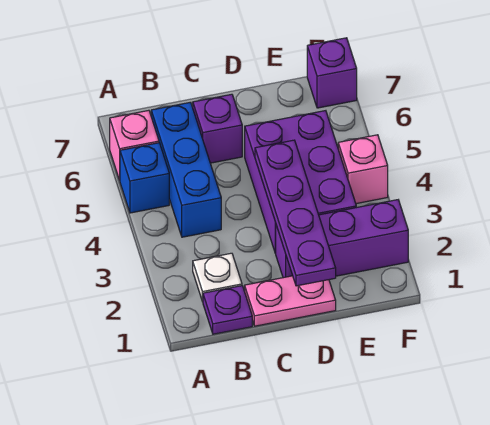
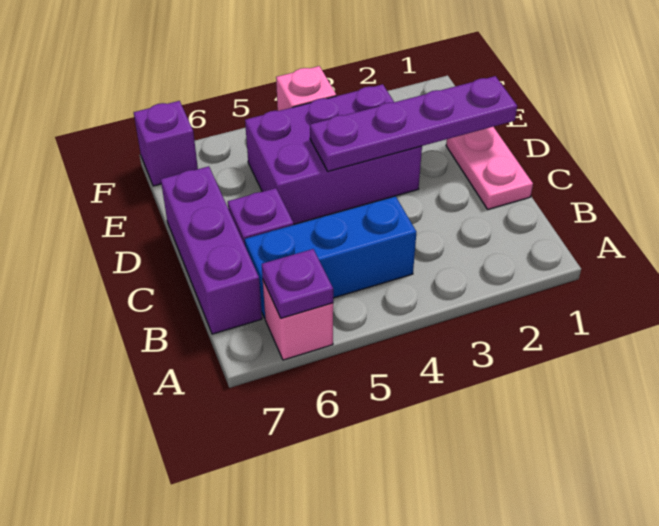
blue 1x1 brick [120,143,169,213] -> none
purple 1x1 plate [203,286,252,334] -> purple 1x1 plate moved to [262,249,333,318]
white 1x1 plate [193,253,242,302] -> none
purple 1x3 brick [275,200,408,278] -> purple 1x3 brick moved to [161,166,262,334]

